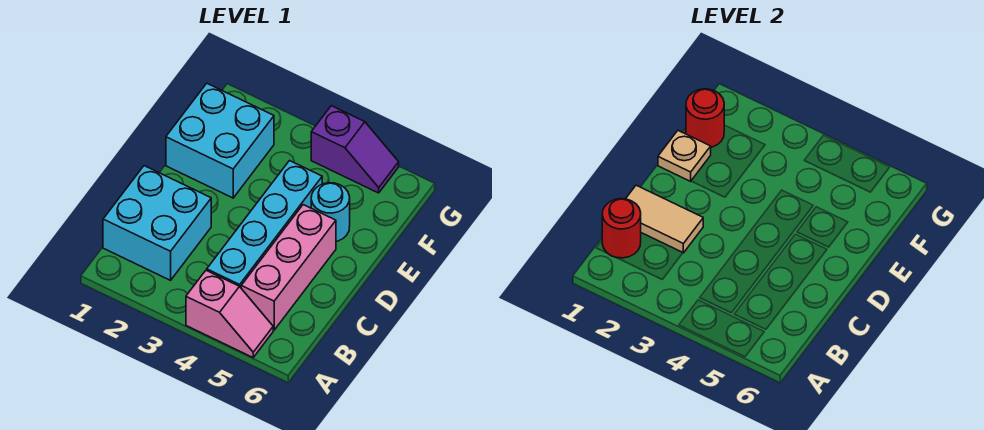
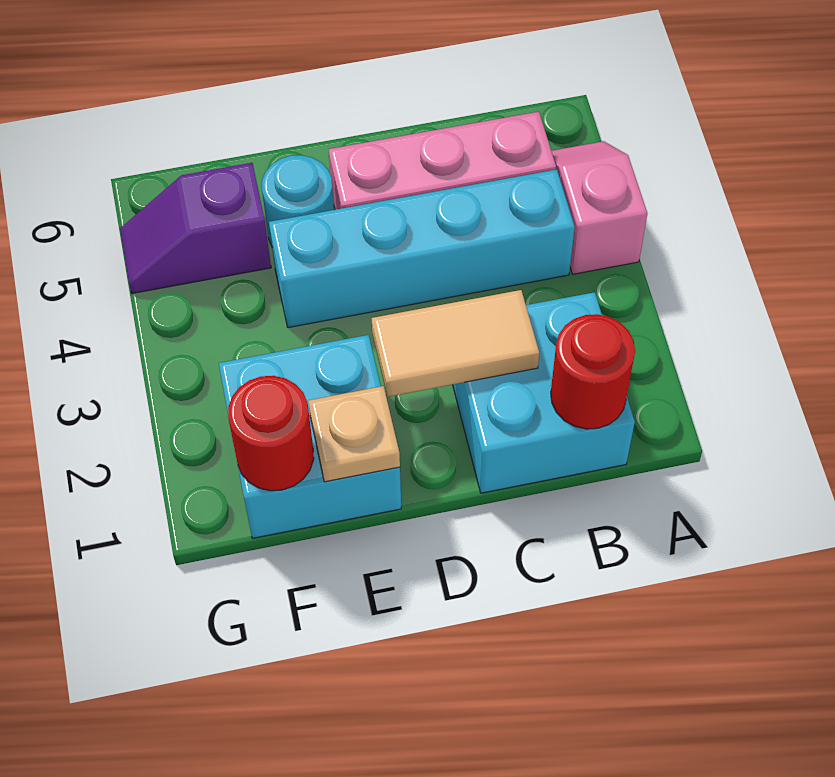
tan 1x2 tile [626,185,703,253] -> tan 1x2 tile turned to [372,290,539,397]
purple 1x2 slope [311,106,399,193] -> purple 1x2 slope turned to [120,163,271,293]

